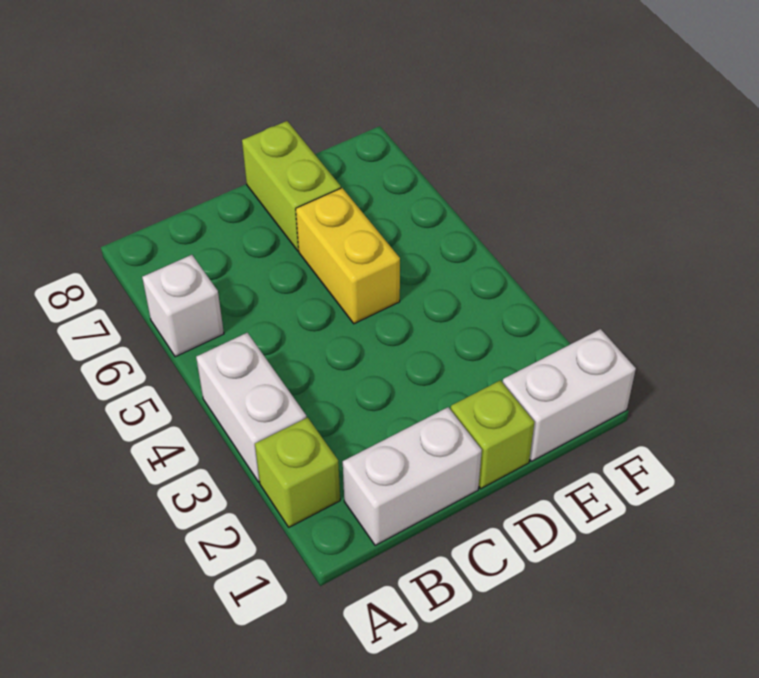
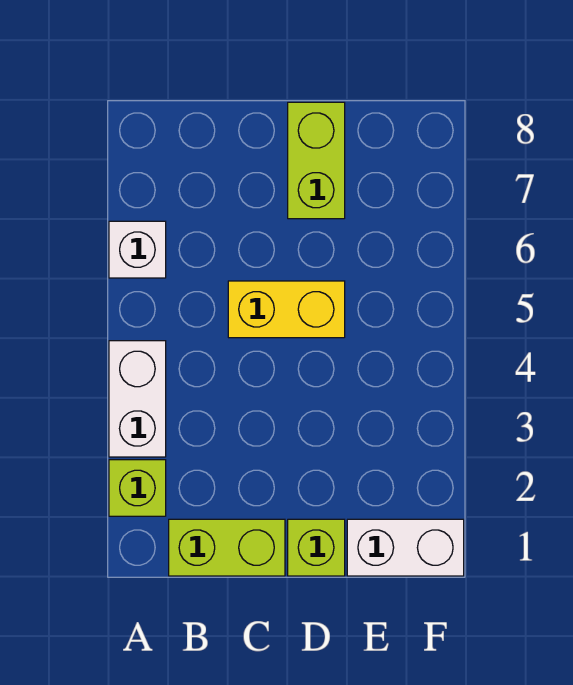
white 1x2 brick [343,407,482,546] -> lime 1x2 brick [169,519,285,576]
yellow 1x2 brick [296,188,400,324] -> yellow 1x2 brick turned to [228,281,345,338]

